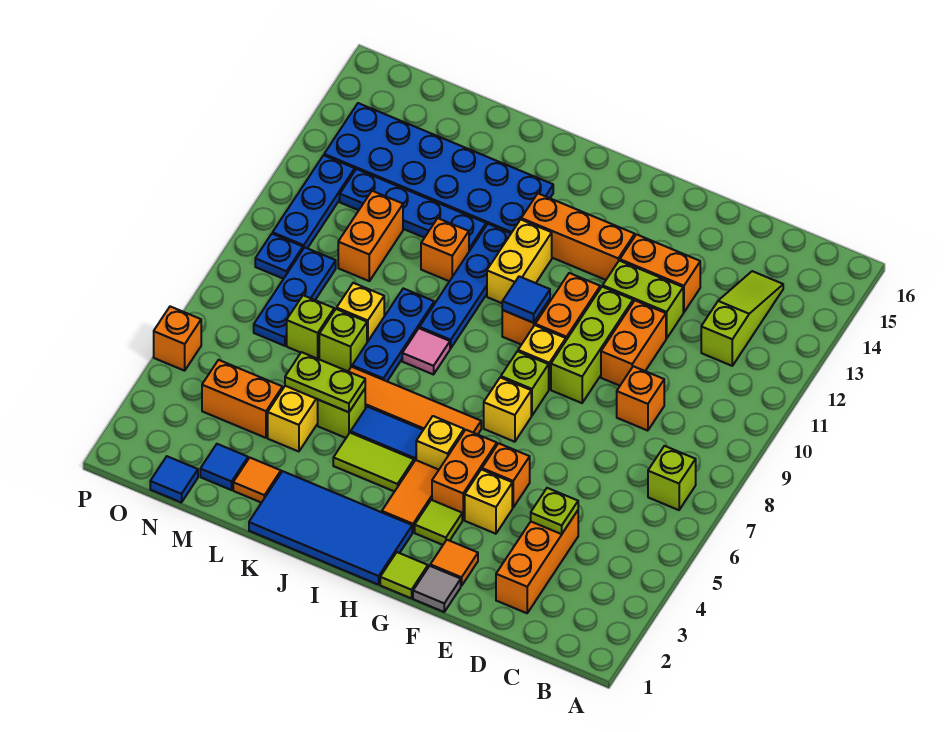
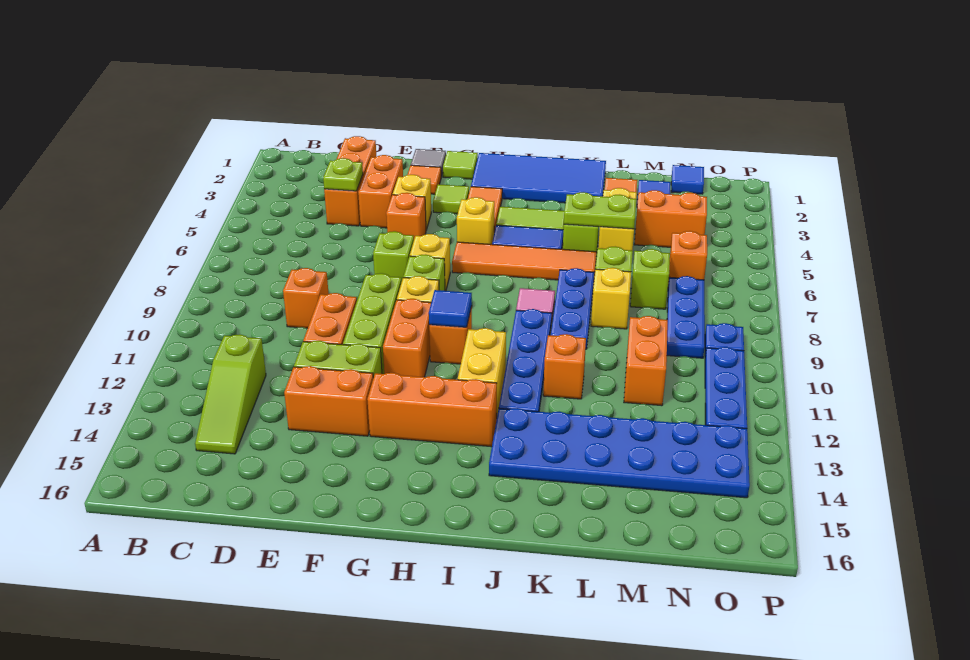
lime 1x1 brick [648,446,696,510] -> lime 1x1 brick moved to [373,231,414,282]
orange 1x2 brick [432,430,497,520] -> orange 1x2 brick moved to [358,155,403,228]
blue 1x4 plate [340,169,486,251] -> none
orange 1x1 brick [154,306,201,371] -> orange 1x1 brick moved to [668,231,707,284]

